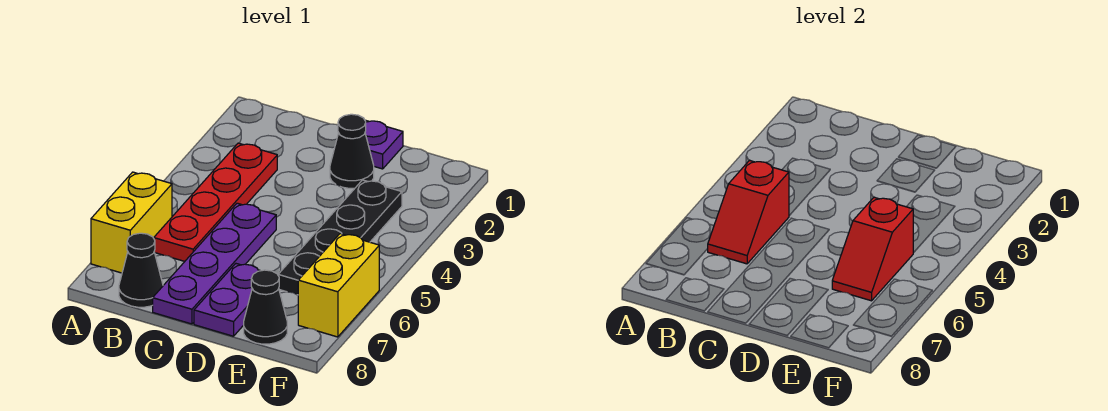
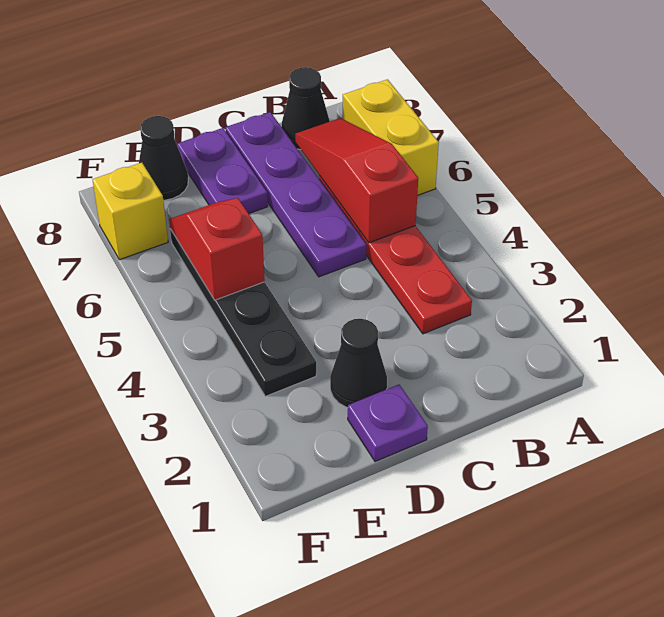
red 1x2 slope [708,160,789,264] -> red 1x3 slope [295,118,418,243]
yellow 1x2 brick [298,234,379,337] -> yellow 1x1 brick [92,163,168,260]

